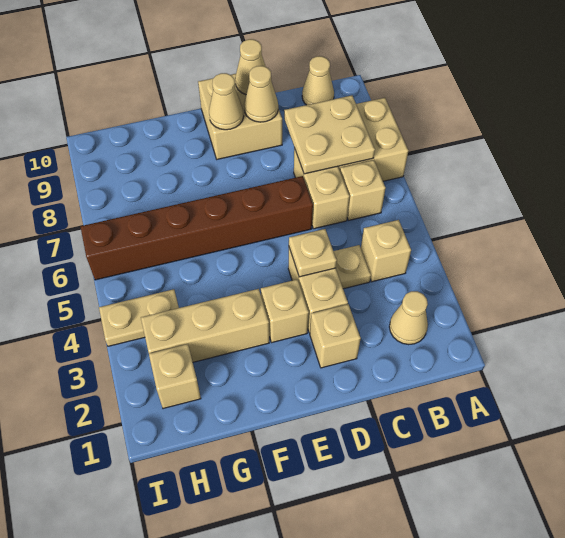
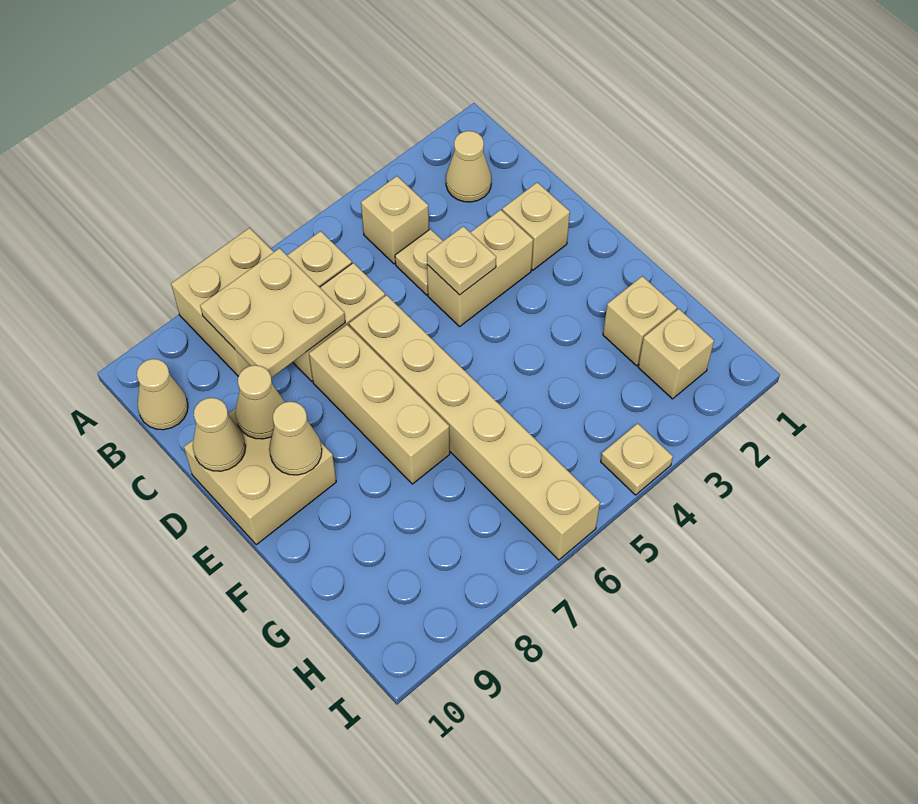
brown 1x6 brick [80,176,313,280] -> tan 1x6 brick [349,295,600,560]
tan 1x1 brick [261,279,309,343] -> tan 1x1 brick moved to [603,276,677,366]
tan 1x3 brick [141,289,269,362] -> tan 1x3 brick moved to [309,325,450,484]
tan 1x2 plate [99,289,179,346] -> tan 1x1 plate [601,423,673,495]

